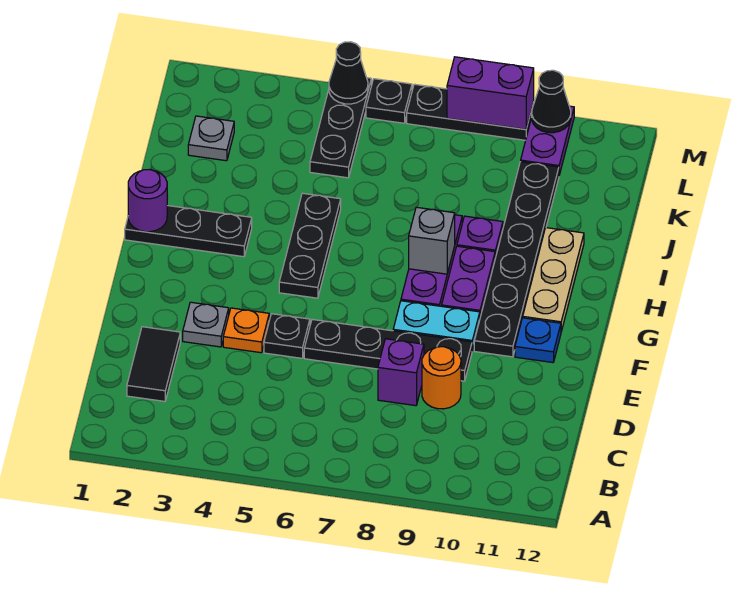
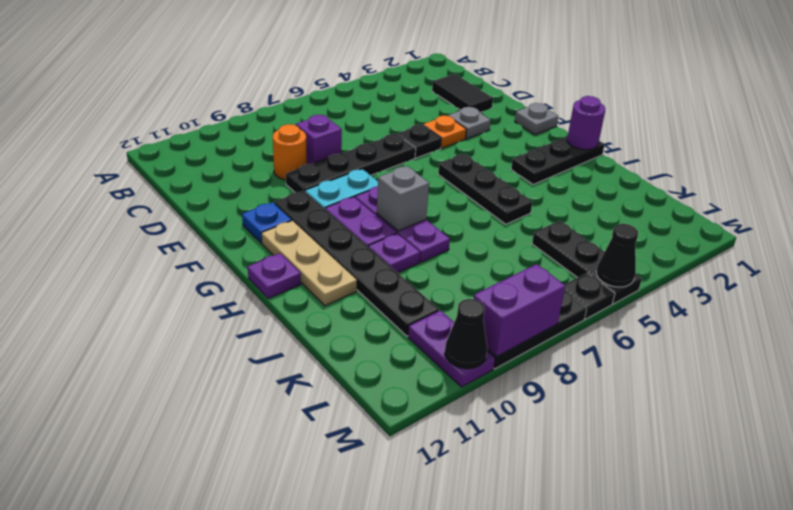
none -> purple 1x1 plate [248,253,301,299]
grey 1x1 plate [188,116,234,161] -> grey 1x1 plate moved to [515,103,558,135]

